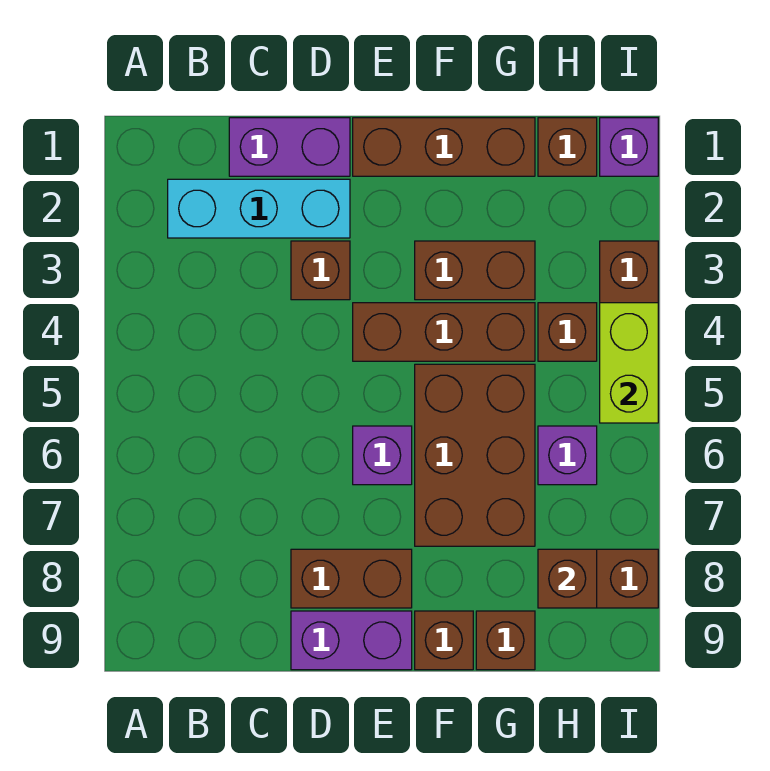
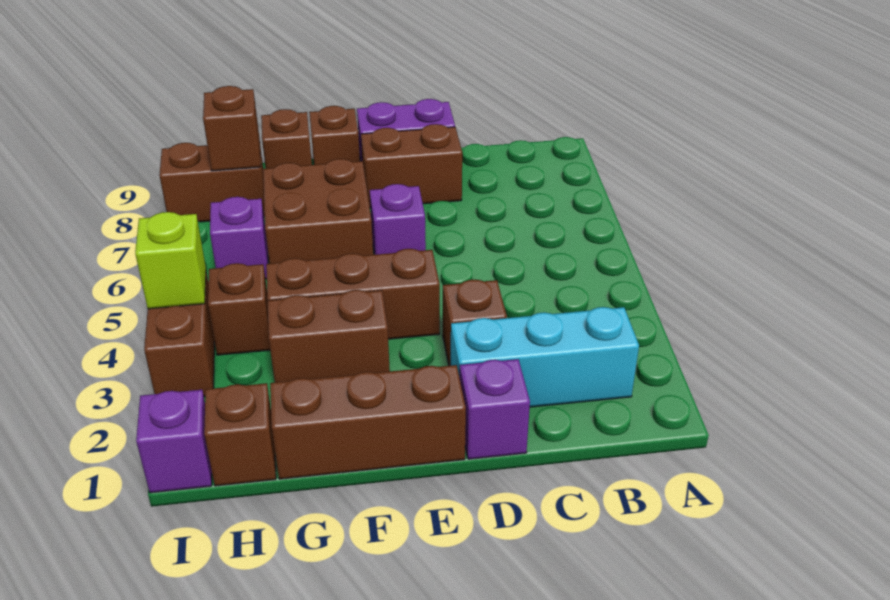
purple 1x2 brick [229,118,350,176] -> purple 1x1 brick [460,359,530,459]
brown 2x3 brick [415,364,535,546] -> brown 2x2 brick [263,159,373,264]
lime 1x2 brick [600,303,658,423] -> lime 1x1 brick [135,212,206,309]

